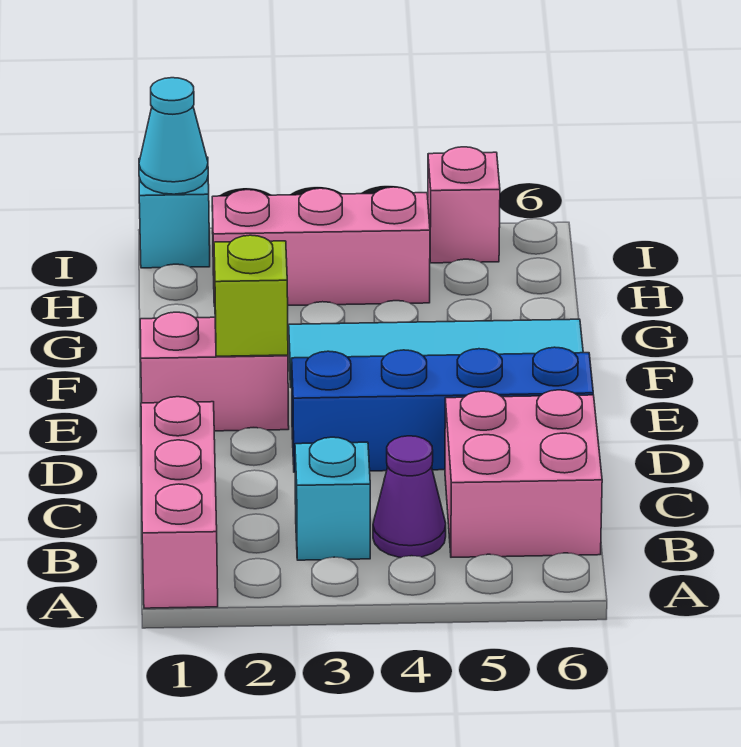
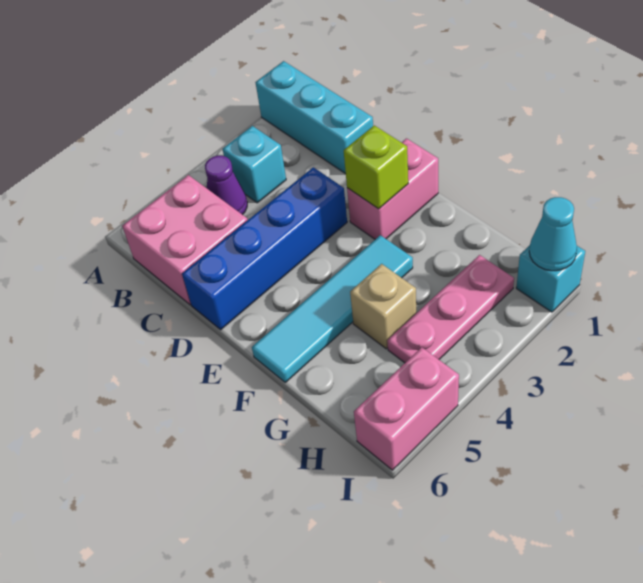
pink 1x3 brick [141,397,218,608] -> cyan 1x3 brick [256,61,373,174]
none -> tan 1x1 brick [350,264,416,349]
pink 1x3 brick [212,187,430,306] -> pink 1x3 plate [387,255,514,363]
pink 1x1 brick [428,147,500,263] -> pink 1x2 brick [354,347,459,470]

